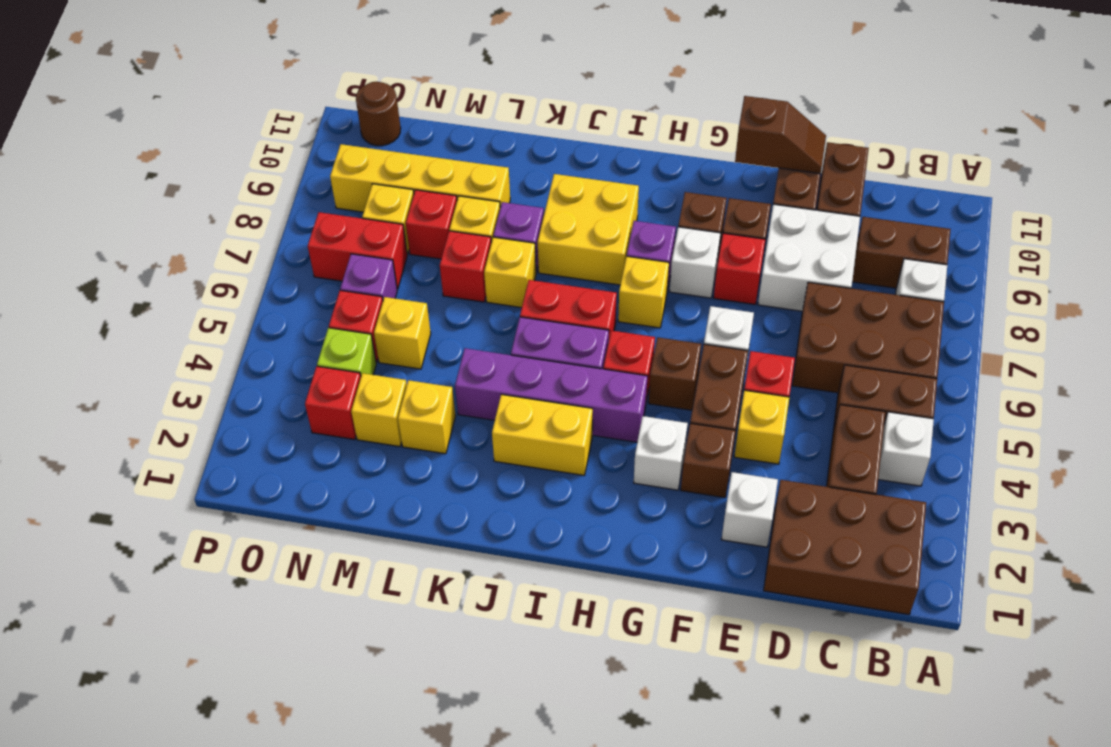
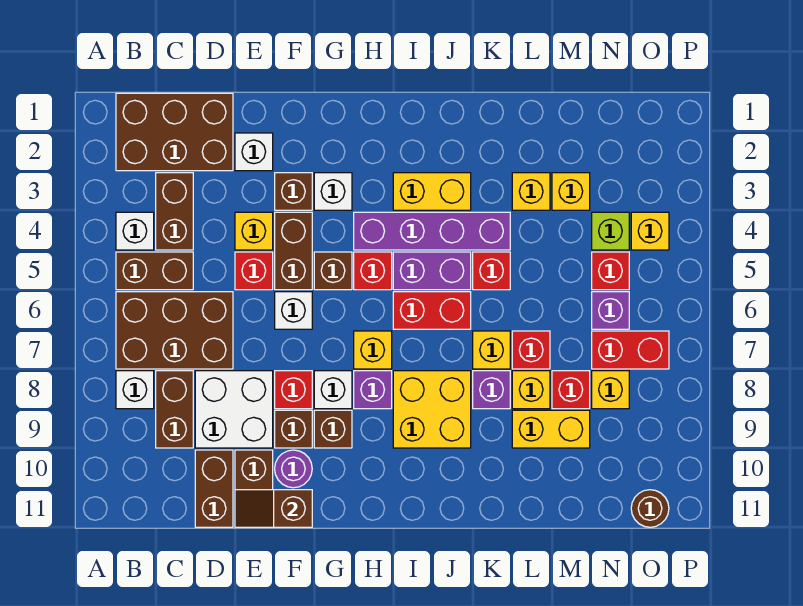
brown 1x2 brick [852,217,951,288] -> brown 1x2 brick turned to [156,371,193,448]
none -> purple 1x1 round brick [275,450,312,488]
yellow 1x4 brick [330,144,510,212] -> yellow 1x2 brick [512,410,590,448]
yellow 1x1 brick [374,297,431,369] -> yellow 1x1 brick moved to [631,212,669,250]
red 1x1 brick [305,366,361,439] -> red 1x1 brick moved to [473,252,510,290]

